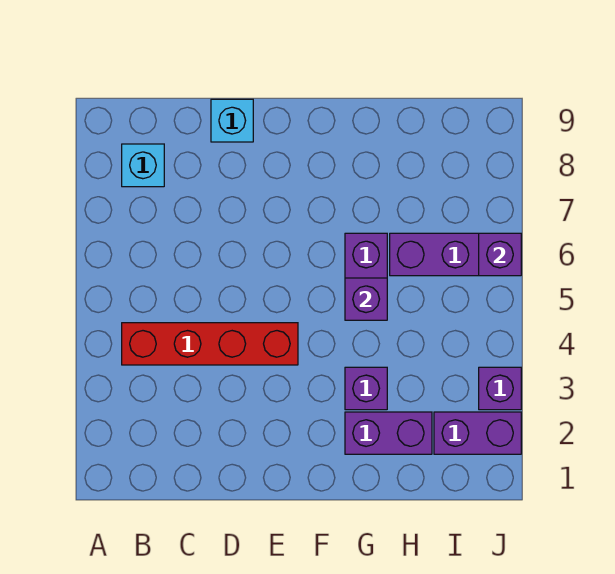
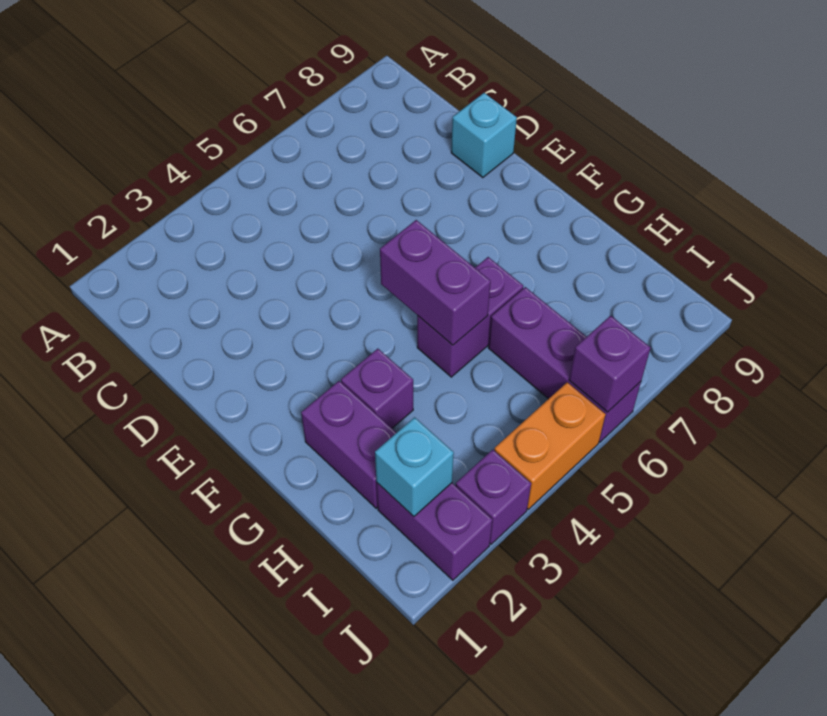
red 1x4 brick [122,323,298,365] -> none
cyan 1x1 brick [122,144,164,187] -> cyan 1x1 brick moved to [375,417,454,516]
purple 1x1 brick [345,278,387,320] -> purple 1x2 brick [380,220,491,345]
none -> orange 1x2 brick [494,382,606,509]

